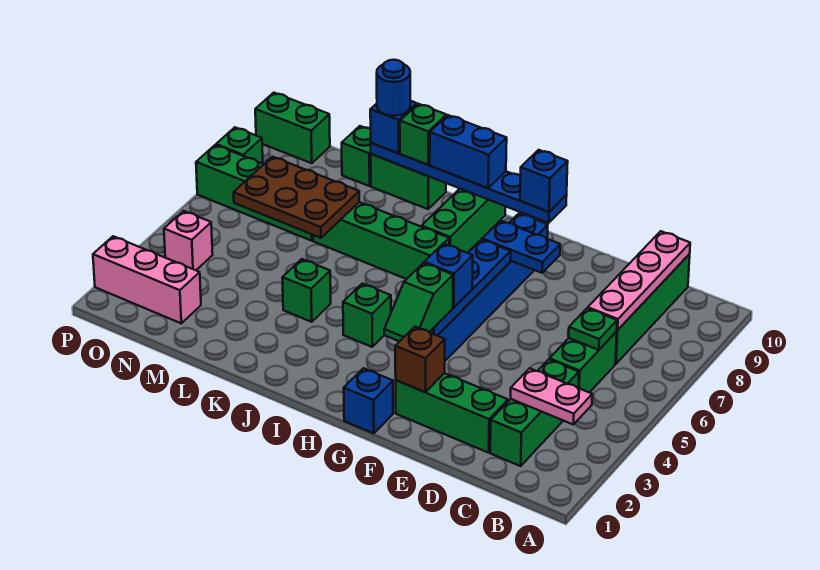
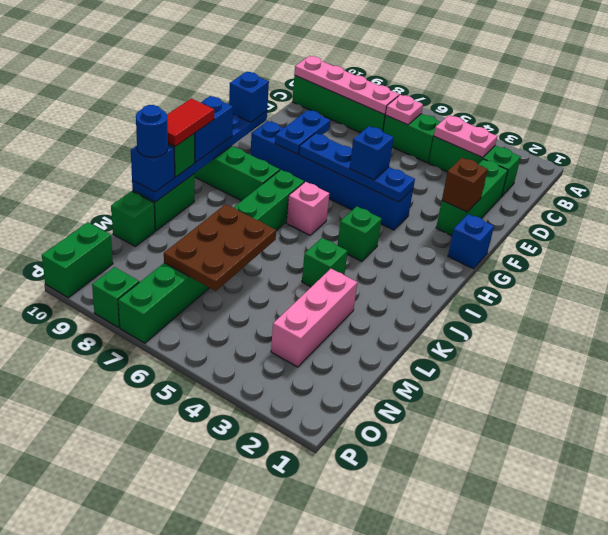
pink 1x2 plate [511,368,592,425] -> pink 1x2 plate turned to [434,115,497,158]
green 1x1 plate [569,308,617,350] -> pink 1x1 plate [385,95,423,125]
green 1x2 slope [384,263,453,342] -> none
none -> red 1x2 tile [167,98,214,146]
pink 1x3 brick [93,236,201,323] -> pink 1x3 brick moved to [271,269,357,367]
pink 1x1 brick [164,211,213,270] -> pink 1x1 brick moved to [287,182,330,235]

